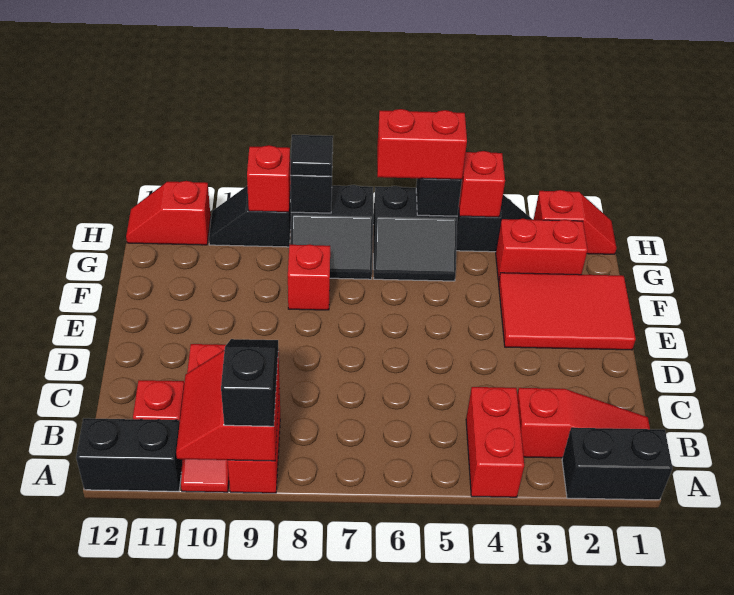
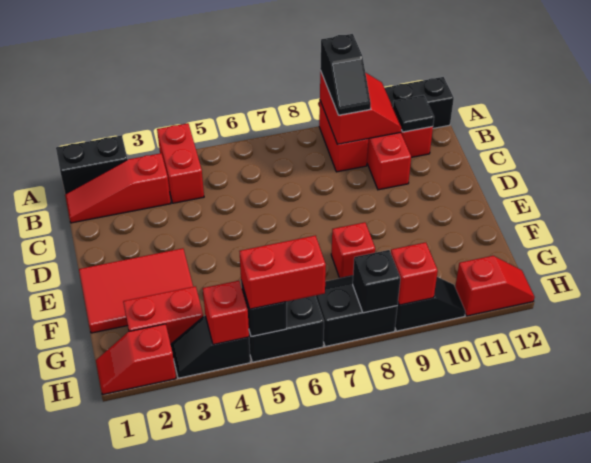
black 1x1 tile [290,135,333,176] -> black 1x1 tile moved to [393,95,434,132]

